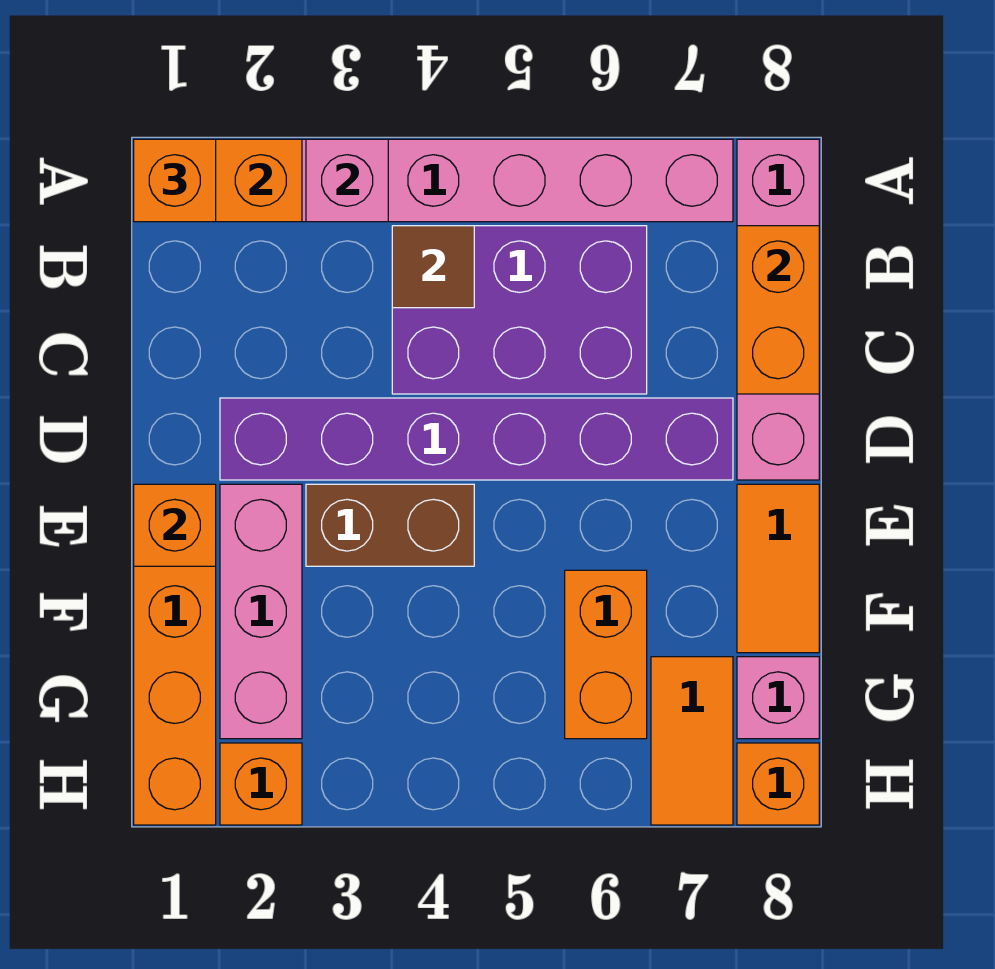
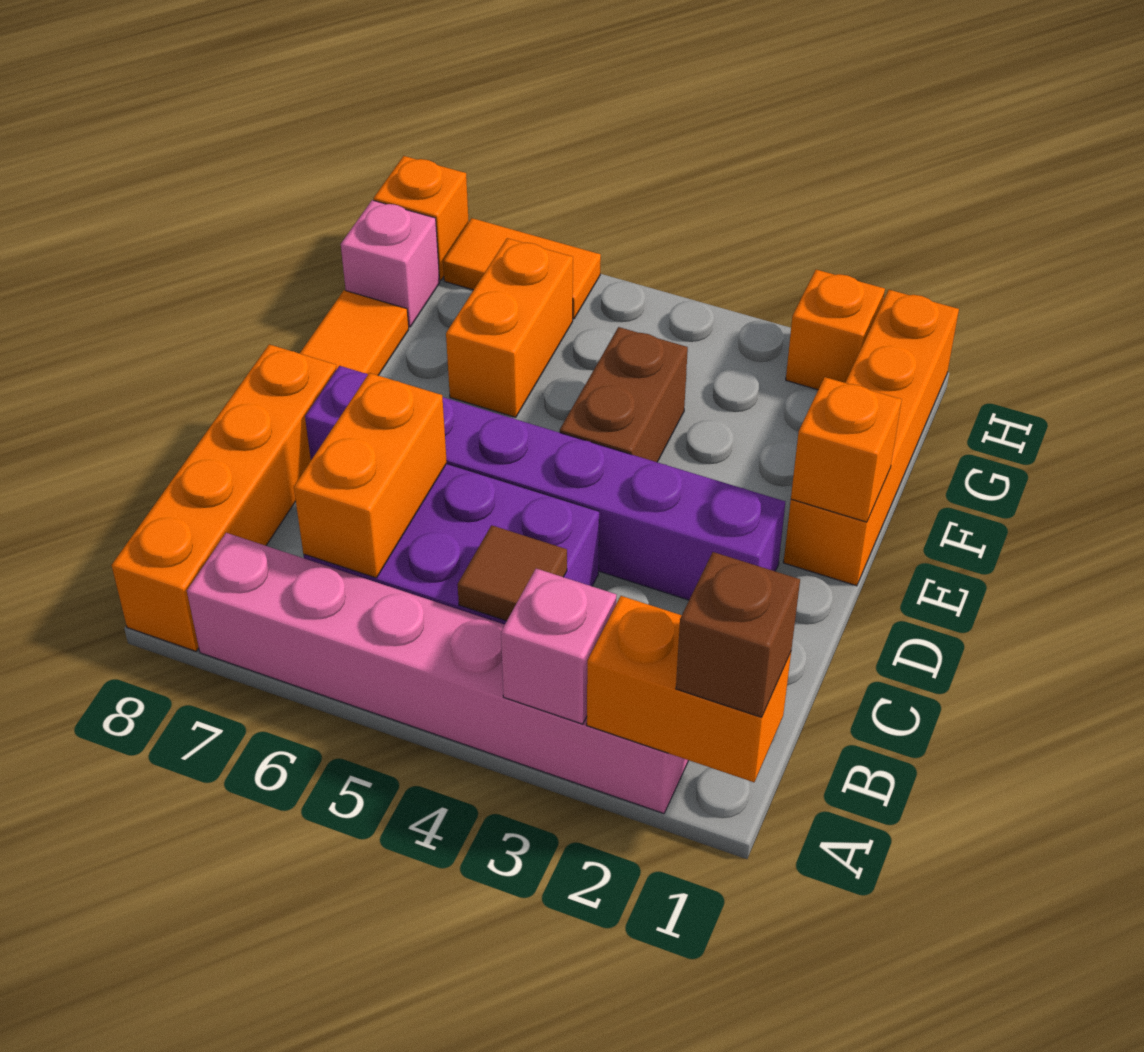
orange 1x1 brick [134,139,216,222] -> brown 1x1 brick [676,552,800,717]
pink 1x4 brick [737,139,819,480] -> orange 1x4 brick [111,344,337,651]
orange 1x2 brick [737,226,819,394] -> orange 1x2 brick moved to [294,373,447,578]
pink 1x3 brick [220,484,302,739] -> none
brown 1x2 brick [306,484,474,566] -> brown 1x2 brick turned to [560,327,688,462]
orange 1x2 tile [651,657,733,825] -> orange 1x2 tile turned to [443,218,601,319]

